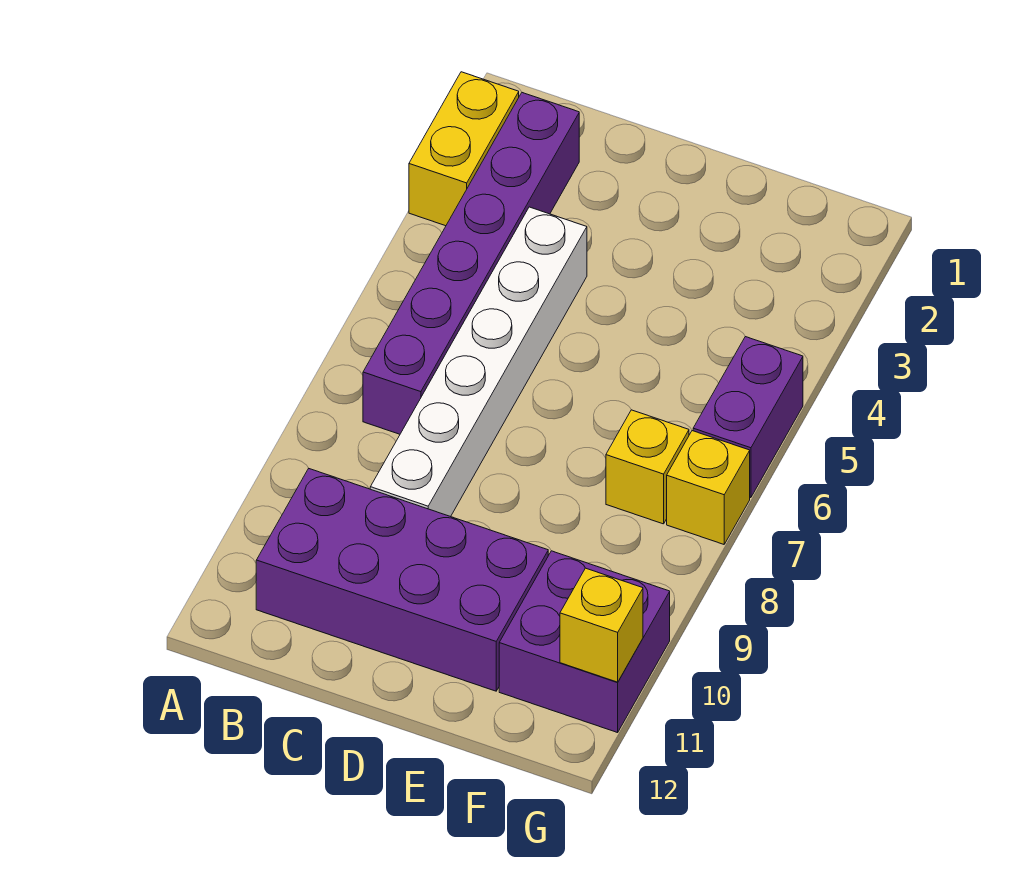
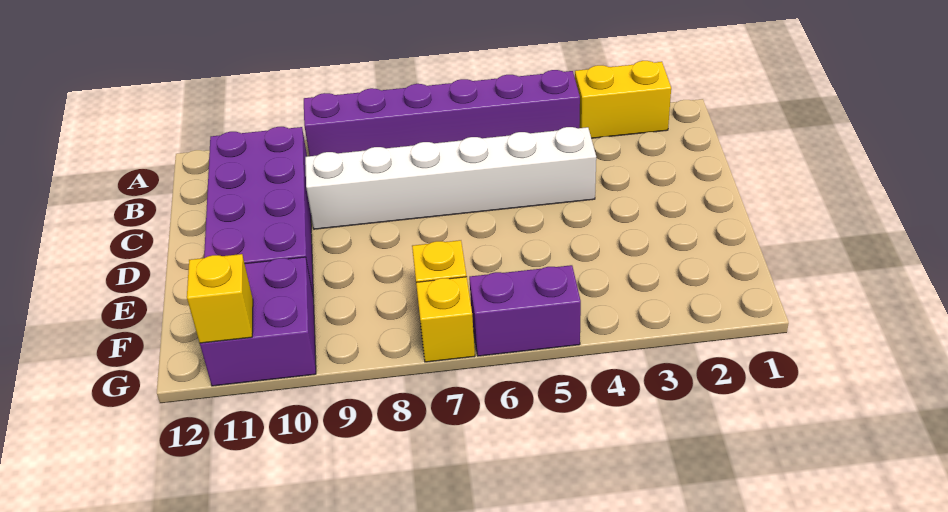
purple 1x6 brick [363,93,579,434] -> purple 1x6 brick moved to [304,70,580,156]

